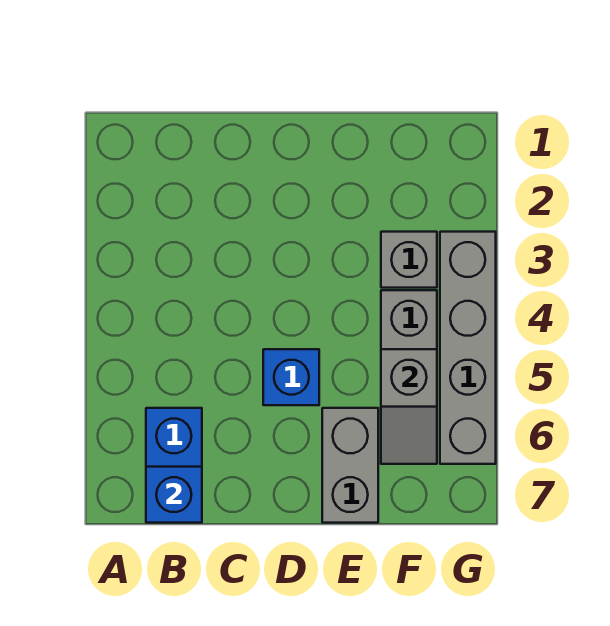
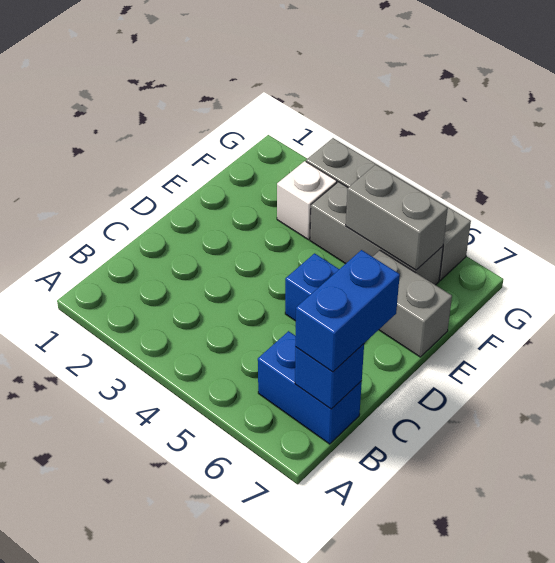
none -> blue 1x2 brick [295,250,400,372]
grey 1x1 brick [381,232,437,288] -> white 1x1 brick [277,161,337,240]
grey 1x2 slope [381,349,437,464] -> grey 1x2 brick [346,164,448,270]

